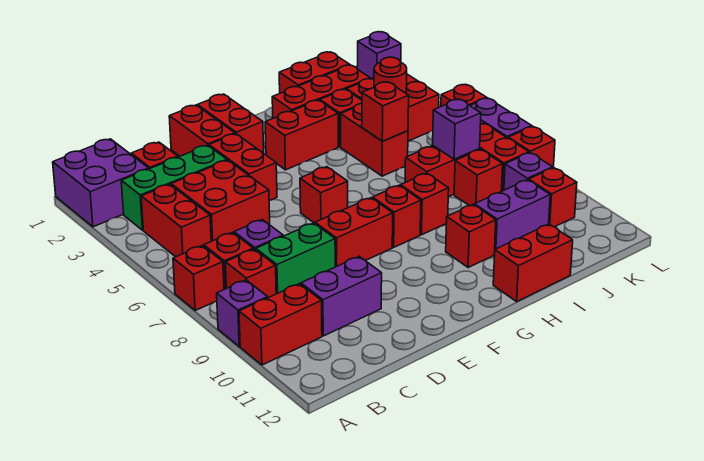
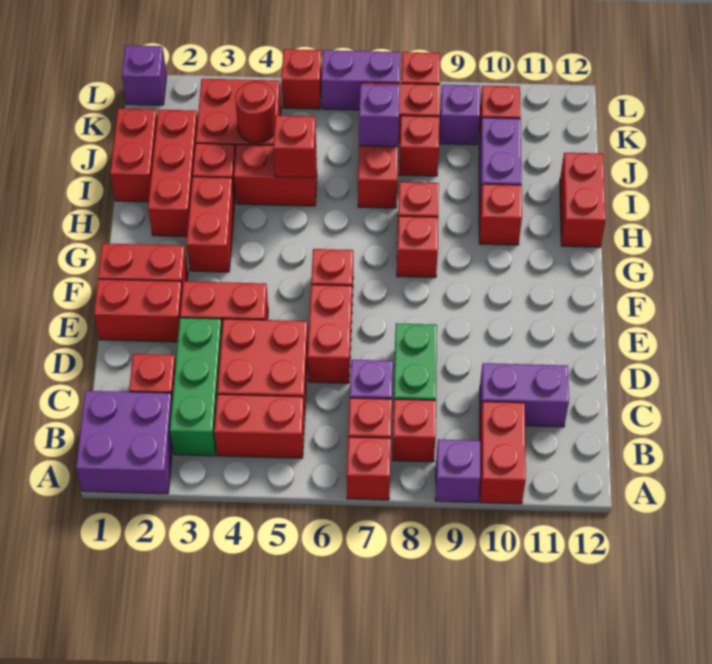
purple 1x2 brick [301,256,382,336] -> purple 1x2 brick turned to [480,363,569,427]
red 1x2 brick [315,198,393,267] -> red 1x2 brick moved to [308,285,352,383]

